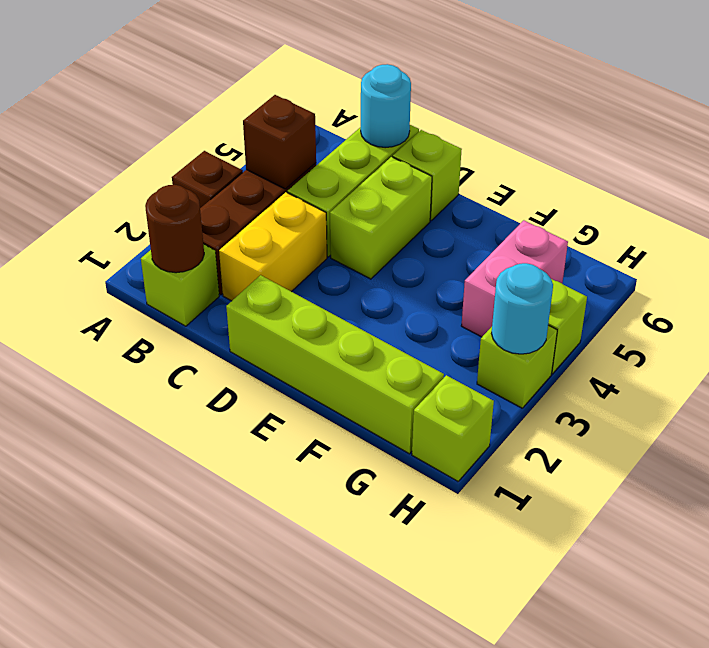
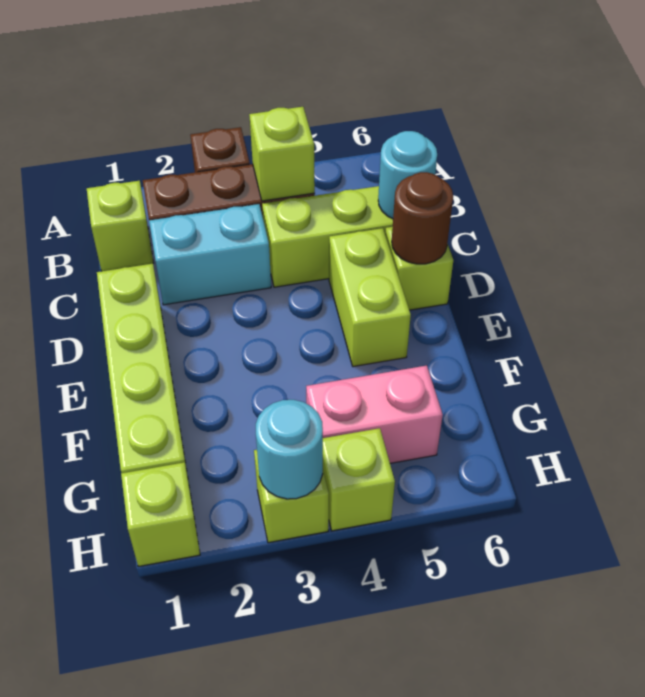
brown 1x1 round brick [145,185,204,273] -> brown 1x1 round brick moved to [392,172,453,264]
brown 1x1 brick [243,95,316,189] -> lime 1x1 brick [249,107,315,201]
yellow 1x2 brick [219,192,327,301] -> cyan 1x2 brick [149,204,271,305]
lime 1x2 brick [330,157,432,279] -> lime 1x2 brick turned to [329,228,411,367]

